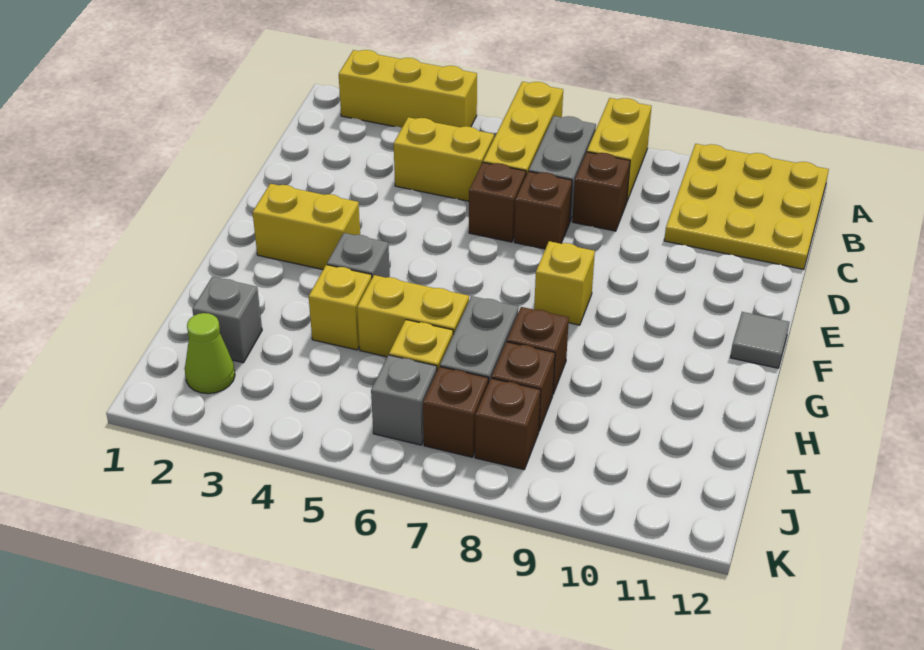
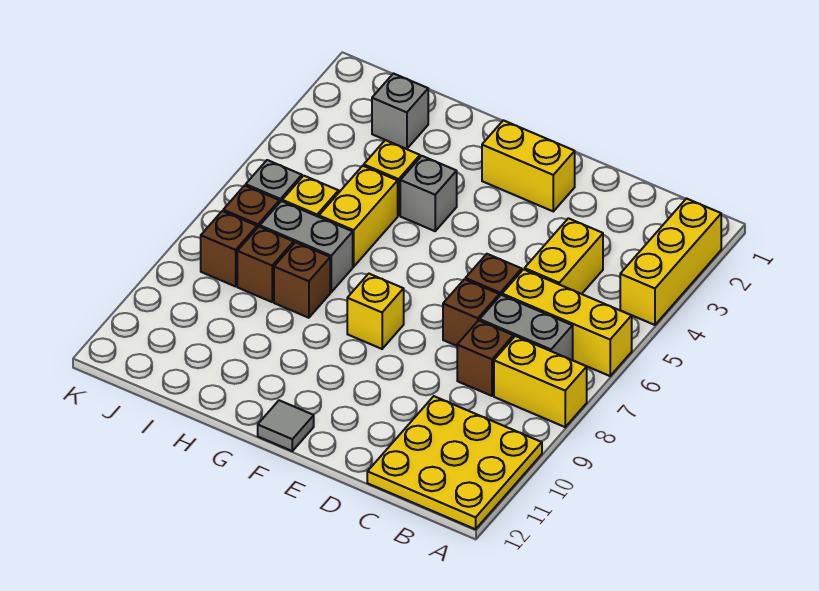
yellow 1x2 brick [253,184,360,269] -> yellow 1x2 brick turned to [482,120,575,211]
lime 1x1 cone [185,313,235,394] -> none

